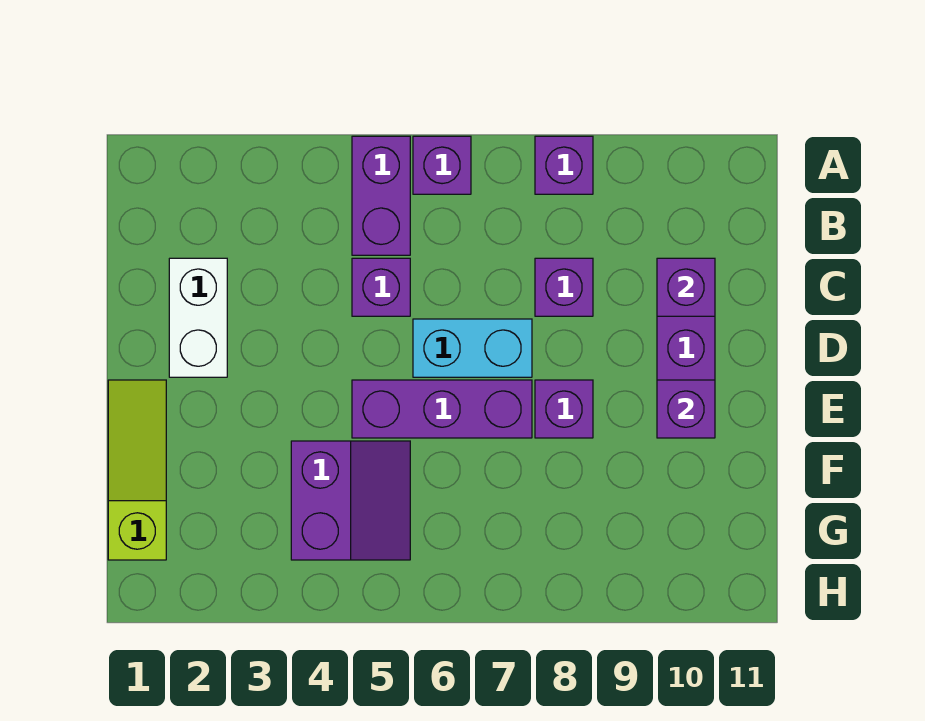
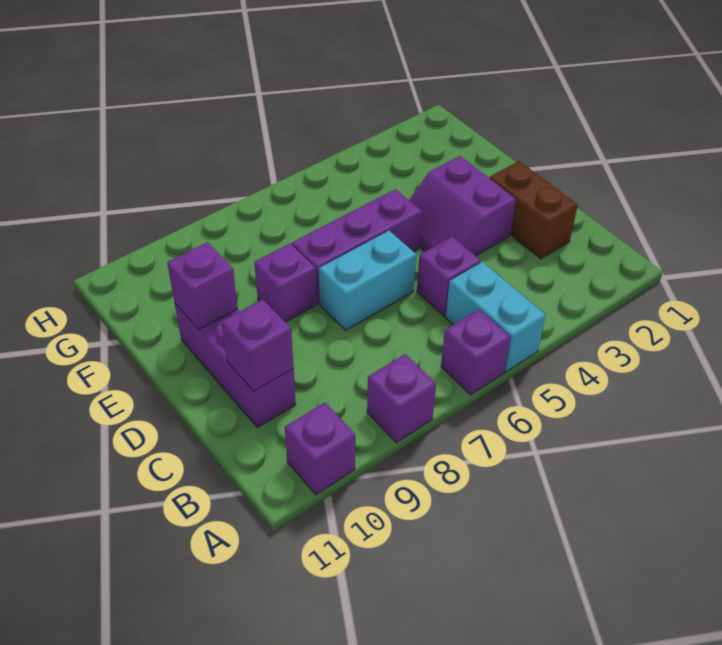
purple 1x2 brick [352,136,410,255] -> cyan 1x2 brick [446,262,546,372]
white 1x2 brick [169,258,227,377] -> brown 1x2 brick [490,161,578,259]
purple 1x1 brick [535,258,593,316] -> purple 1x1 brick moved to [285,403,355,495]
lime 1x3 slope [108,380,166,560] -> none
purple 2x2 slope [291,441,410,560] -> purple 2x2 slope moved to [409,156,516,256]

